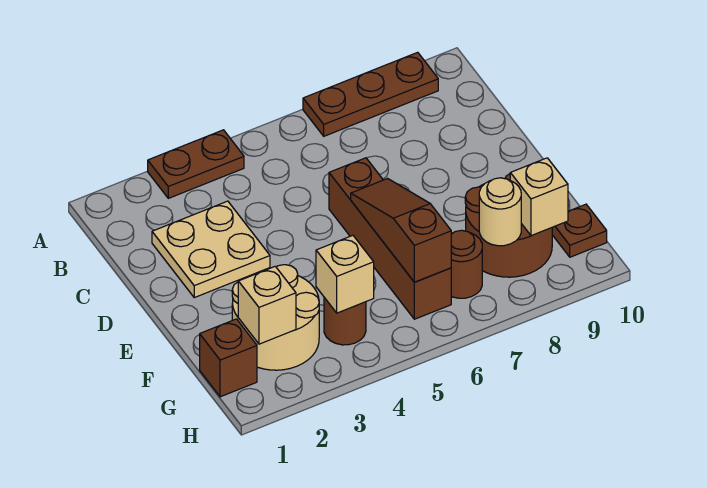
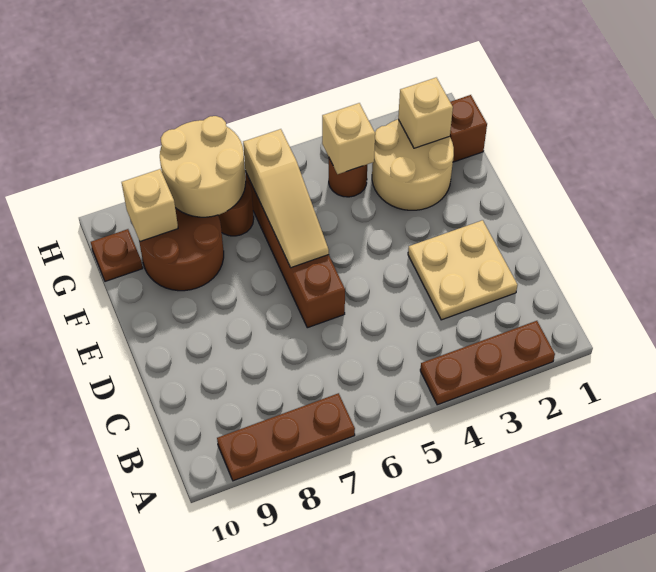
brown 1x2 plate [148,130,244,198] -> brown 1x3 plate [420,321,555,405]
brown 1x3 slope [351,179,451,282] -> tan 1x3 slope [243,129,329,268]
tan 1x1 round brick [479,178,521,246] -> tan 2x2 round brick [160,116,246,217]

